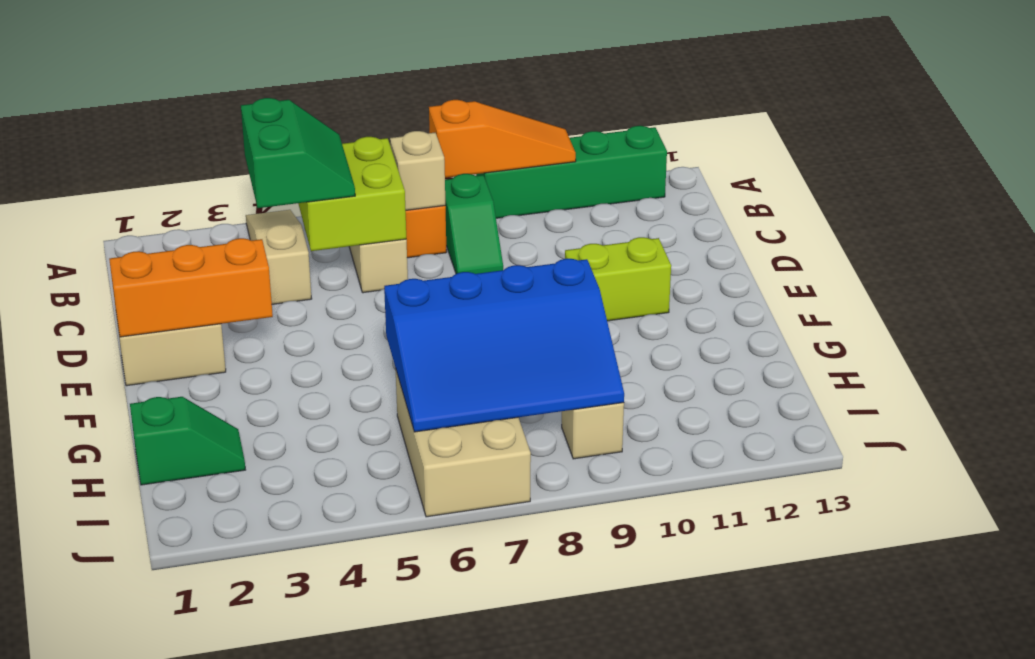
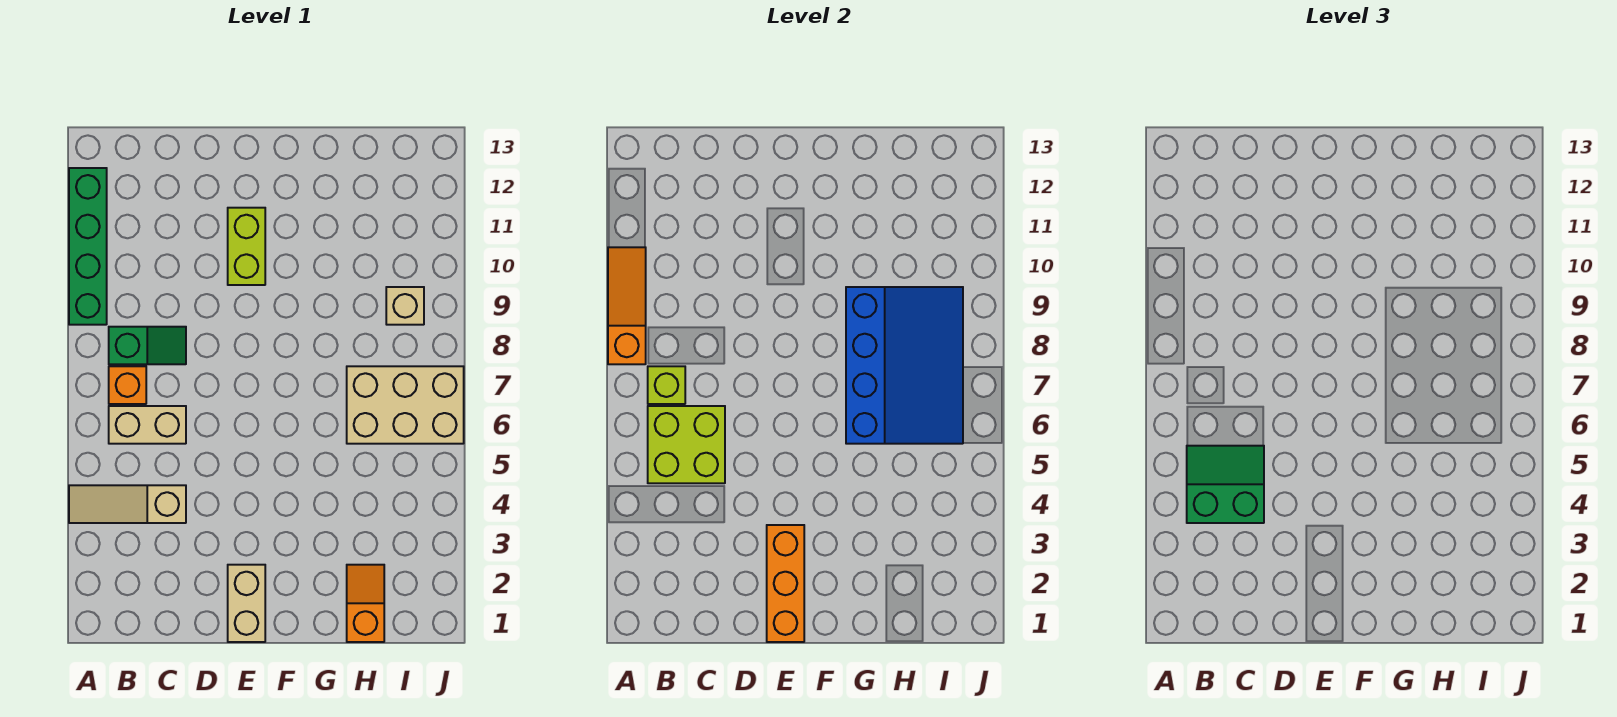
tan 1x1 brick [390,131,445,210] -> lime 1x1 brick [648,366,685,404]
green 1x2 slope [130,397,245,485] -> orange 1x2 slope [347,565,384,642]

